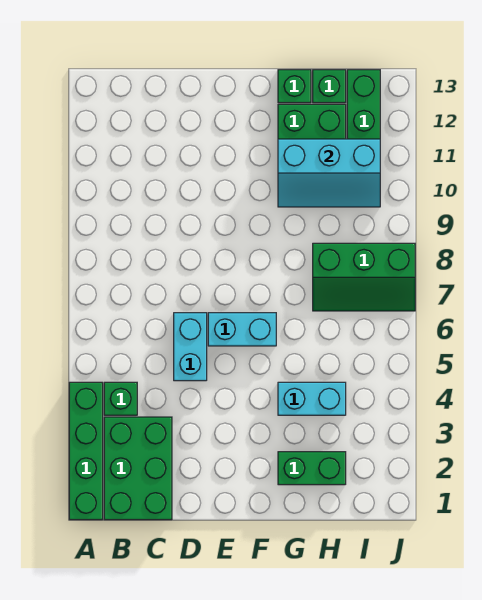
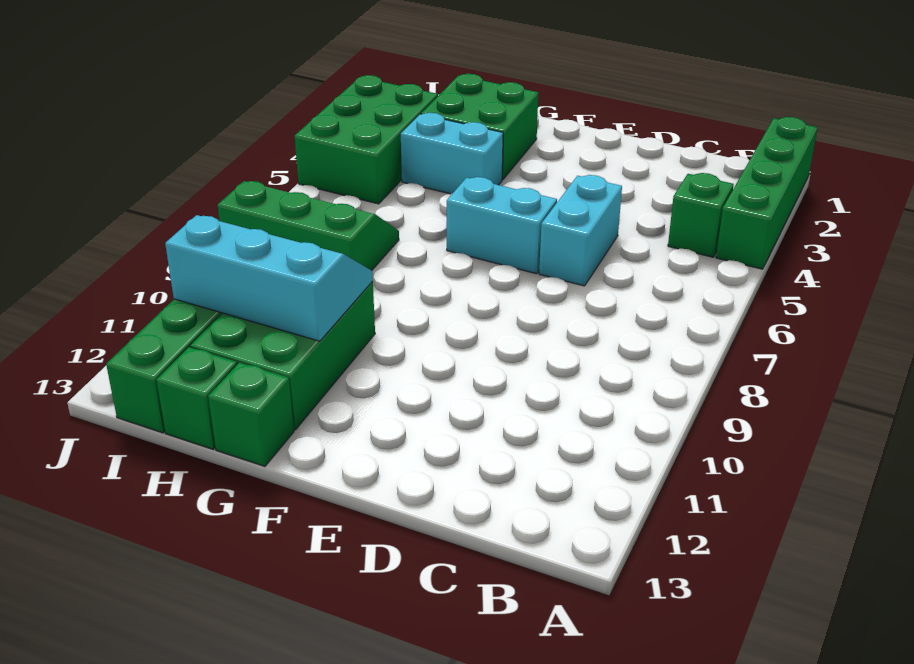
green 2x3 brick [104,417,172,520] -> green 2x3 brick moved to [295,75,438,204]
green 1x2 brick [278,452,346,485] -> green 2x2 brick [421,74,538,180]

